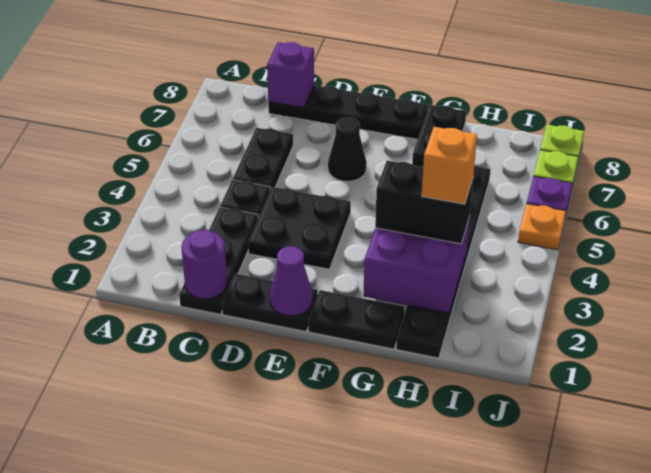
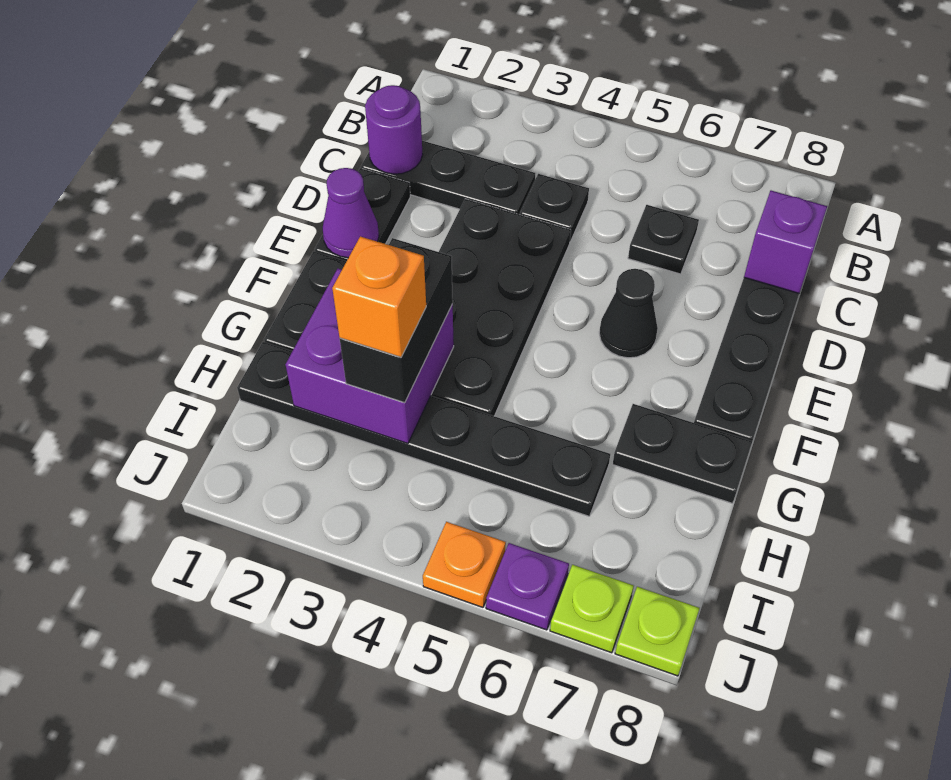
black 1x2 plate [233,128,293,190] -> black 1x1 plate [628,205,699,274]
black 2x2 plate [248,187,351,269] -> black 2x4 plate [431,199,571,416]

